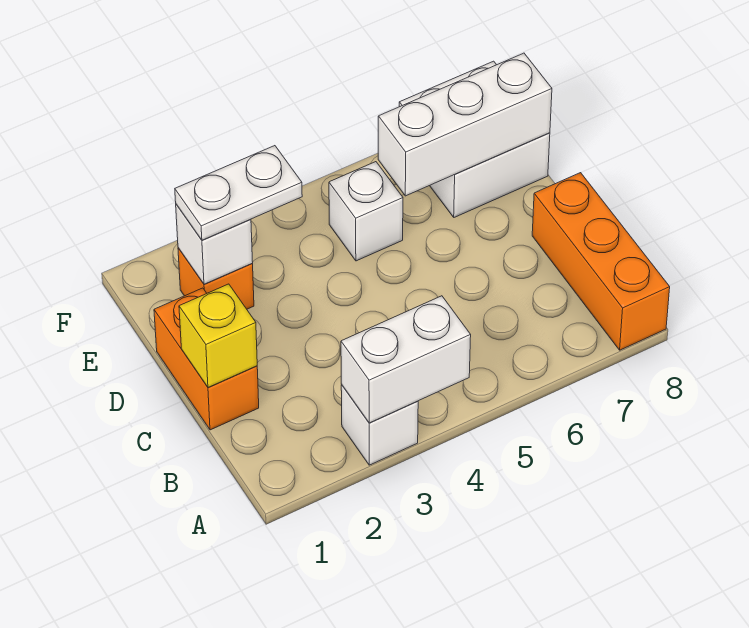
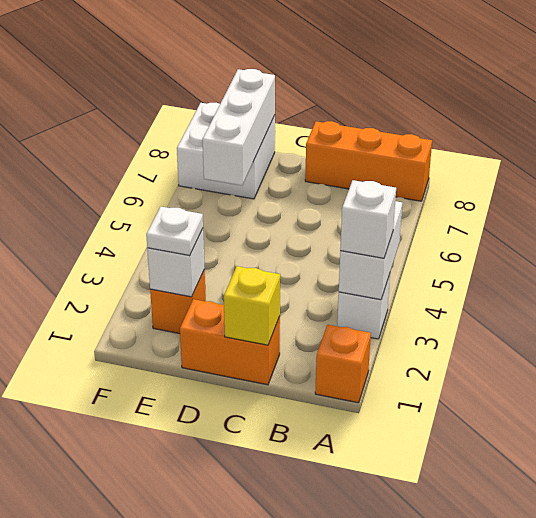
none -> orange 1x1 brick [315,325,371,403]
white 1x2 plate [175,146,302,240] -> white 1x1 plate [146,207,203,255]
white 1x1 brick [329,162,403,261] -> white 1x1 brick moved to [340,180,396,258]

